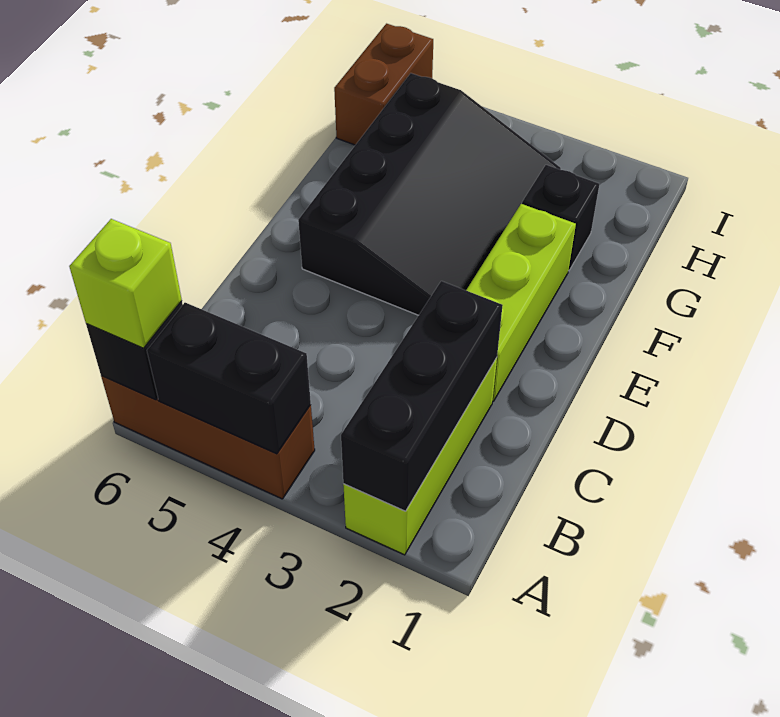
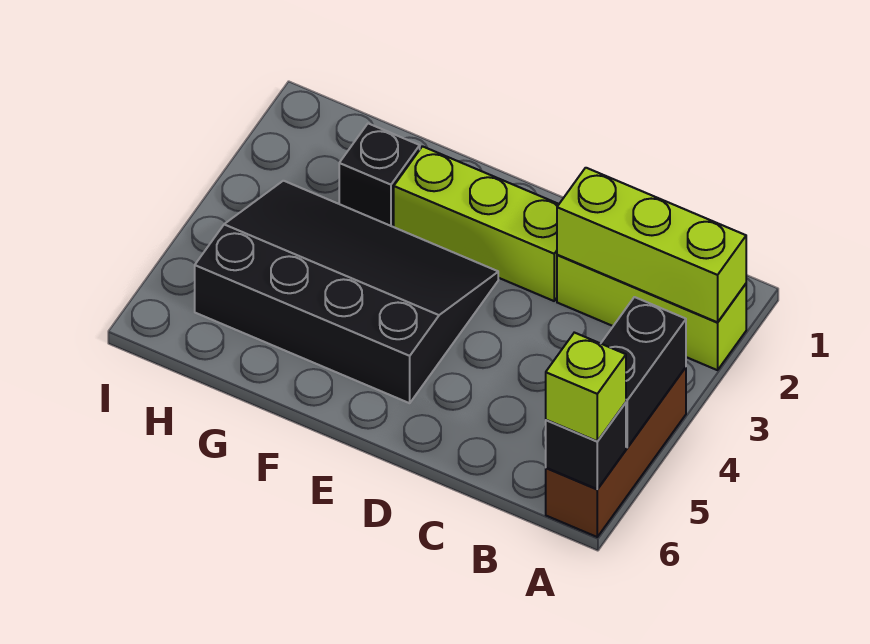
black 1x3 brick [341,281,503,511] -> lime 1x3 brick [557,168,746,322]
brown 1x2 brick [334,24,433,145] -> none

